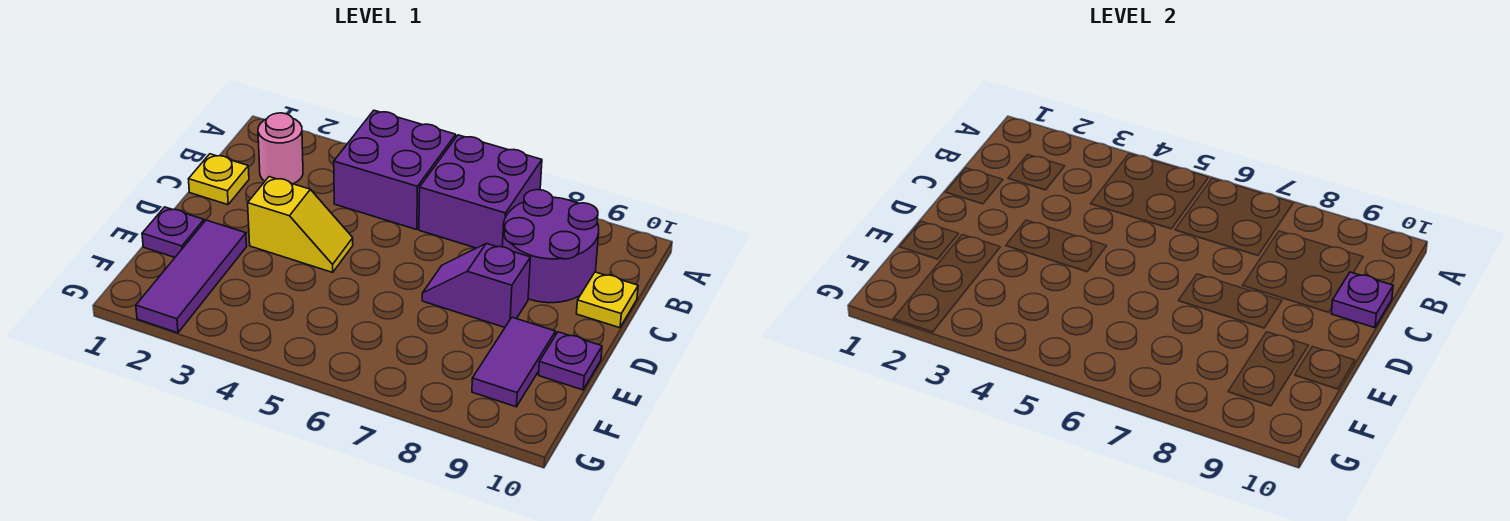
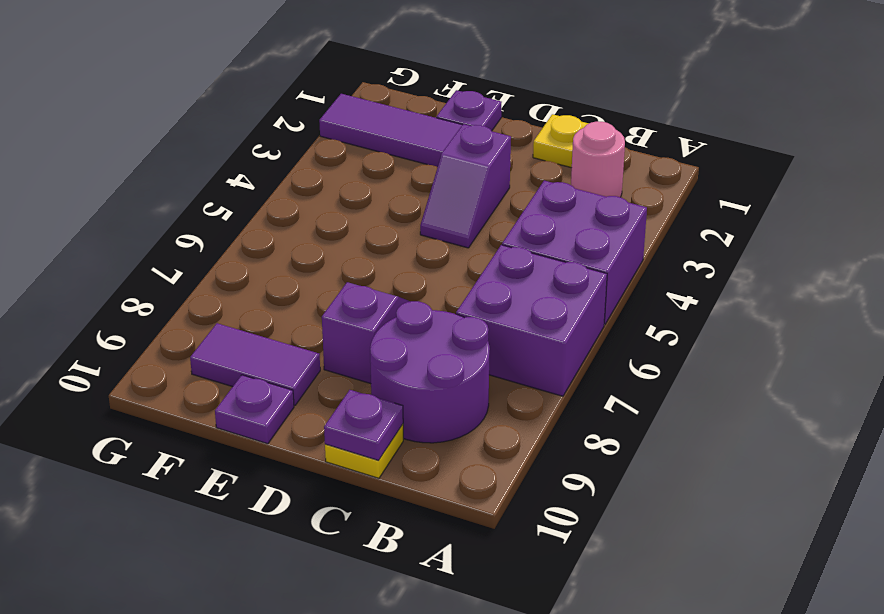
yellow 1x2 slope [248,177,353,272] -> purple 1x2 slope [420,124,511,248]

